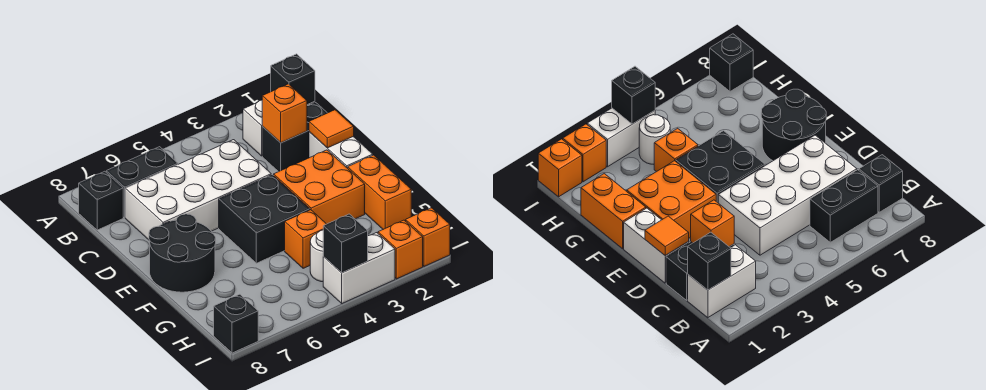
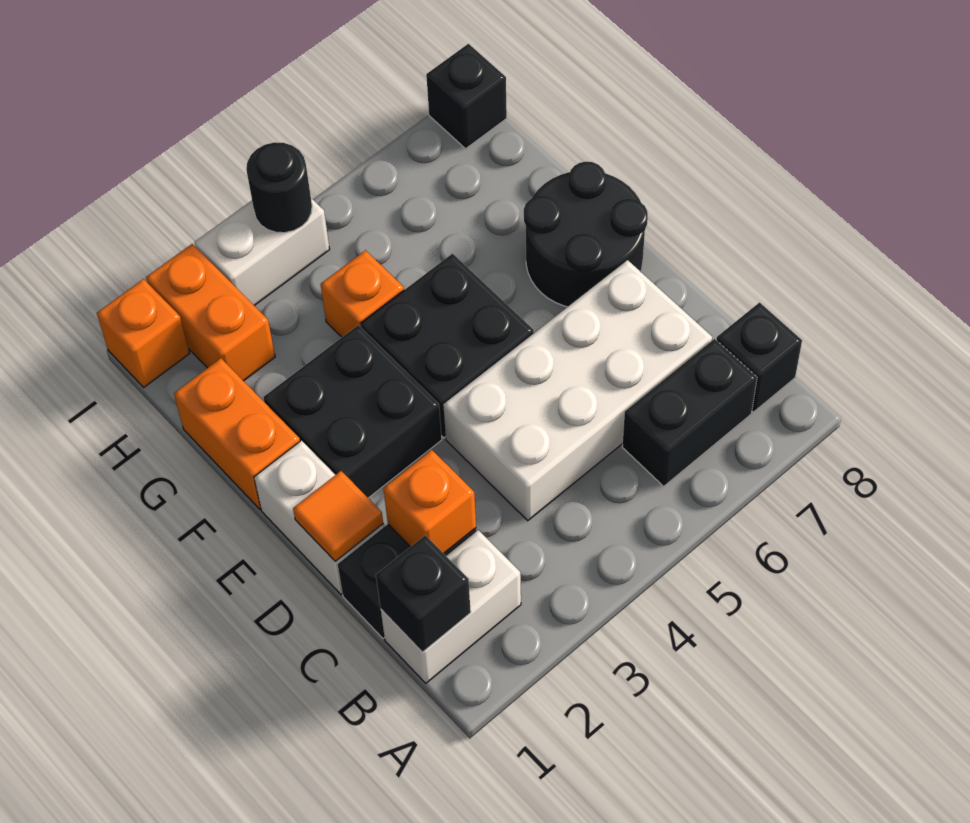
orange 2x2 brick [274,150,365,224] -> black 2x2 brick [263,325,442,498]
white 1x1 round brick [310,230,323,282] -> none
orange 1x1 brick [378,220,423,279] -> orange 1x2 brick [146,244,275,381]
black 1x1 brick [323,214,368,273] -> black 1x1 round brick [246,142,312,233]

